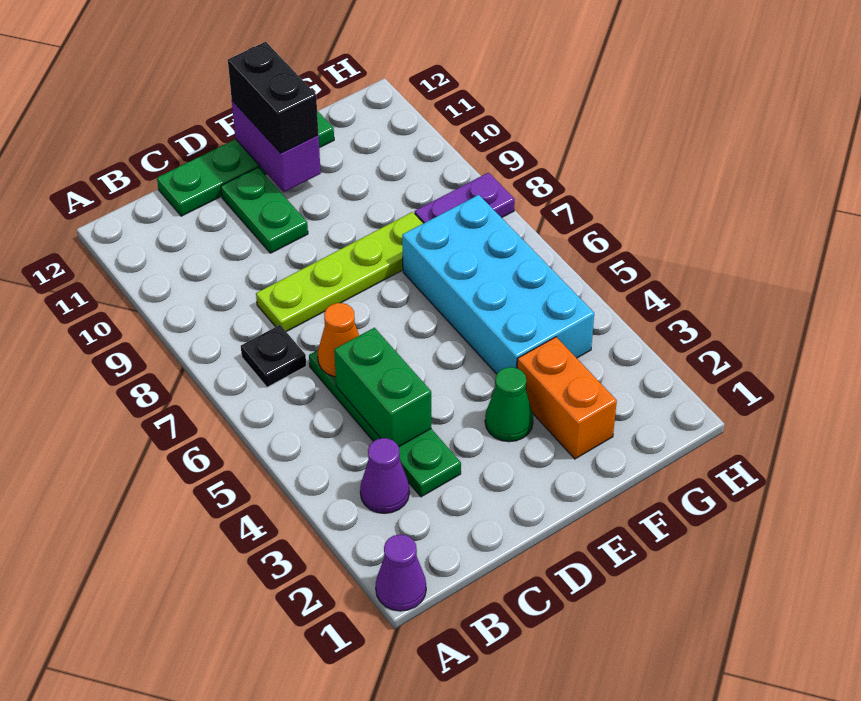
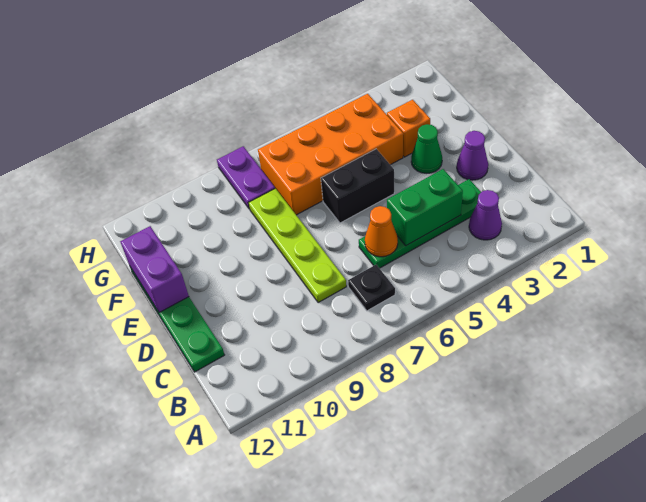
purple 1x1 cone [376,535,426,611] -> purple 1x1 cone moved to [457,131,488,180]
green 1x2 plate [221,168,308,253] -> none
purple 1x2 brick [232,101,321,192] -> purple 1x2 brick turned to [120,226,189,313]
black 1x2 brick [228,42,318,153] -> black 1x2 brick moved to [321,149,394,223]
orange 1x2 brick [517,337,617,459] -> orange 1x1 brick [387,100,430,157]
cyan 2x4 brick [402,195,594,374] -> orange 2x4 brick [258,94,403,215]

